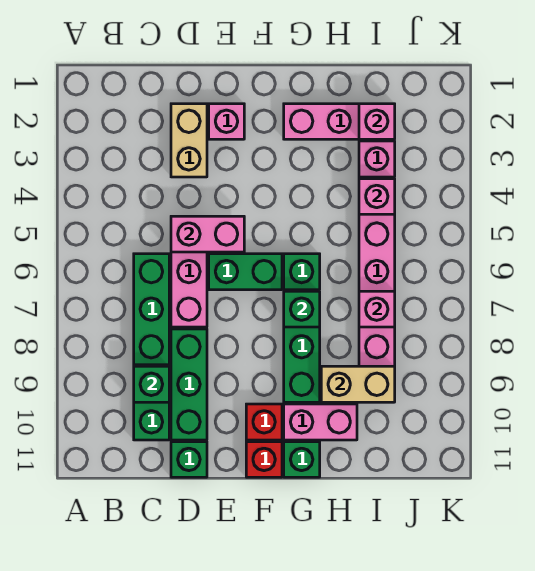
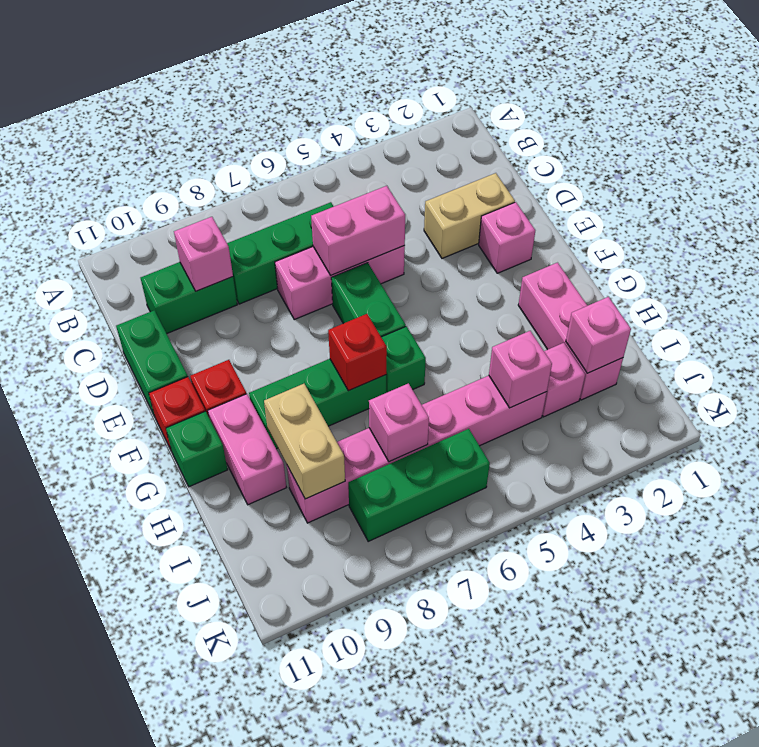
green 1x1 brick [134,366,169,402] -> pink 1x1 brick [174,217,233,291]
pink 1x2 brick [171,216,244,252] -> pink 1x2 brick turned to [311,186,405,275]
green 1x3 brick [171,329,207,440] -> green 1x3 brick moved to [348,429,490,541]
green 1x1 brick [171,442,207,477] -> green 1x2 brick [116,310,188,416]
green 1x1 brick [284,291,320,327] -> red 1x1 brick [328,314,387,391]

